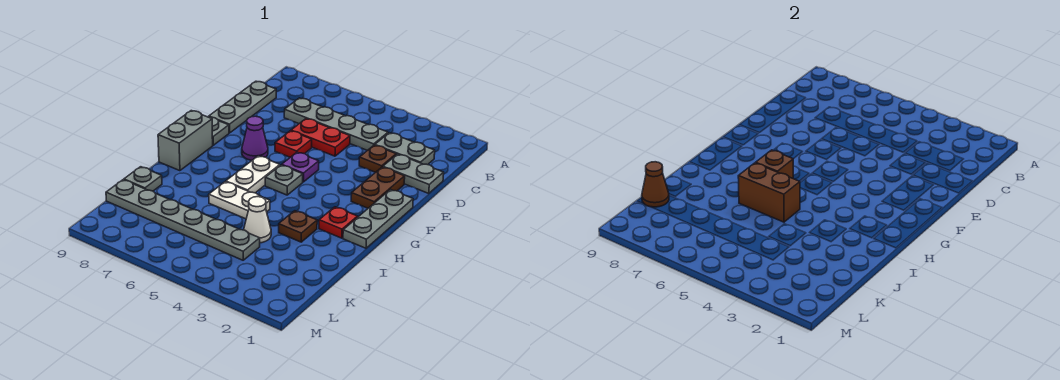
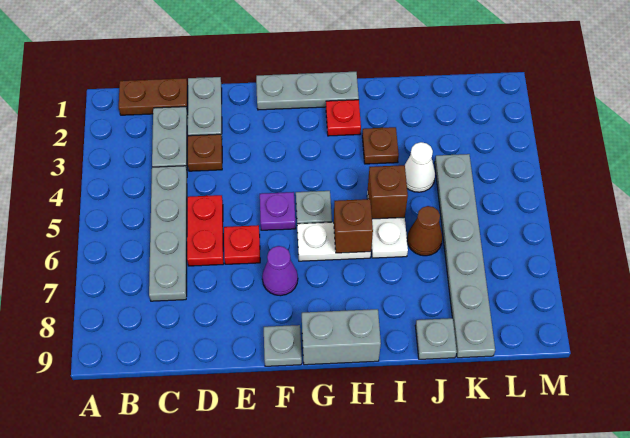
grey 1x3 plate [209,81,276,133] -> none
brown 1x2 plate [351,167,405,208] -> brown 1x2 plate moved to [119,78,188,115]
brown 1x2 brick [738,163,800,222] -> brown 1x1 brick [368,165,408,219]
brown 1x1 cone [642,162,669,207] -> brown 1x1 cone moved to [407,206,442,256]

